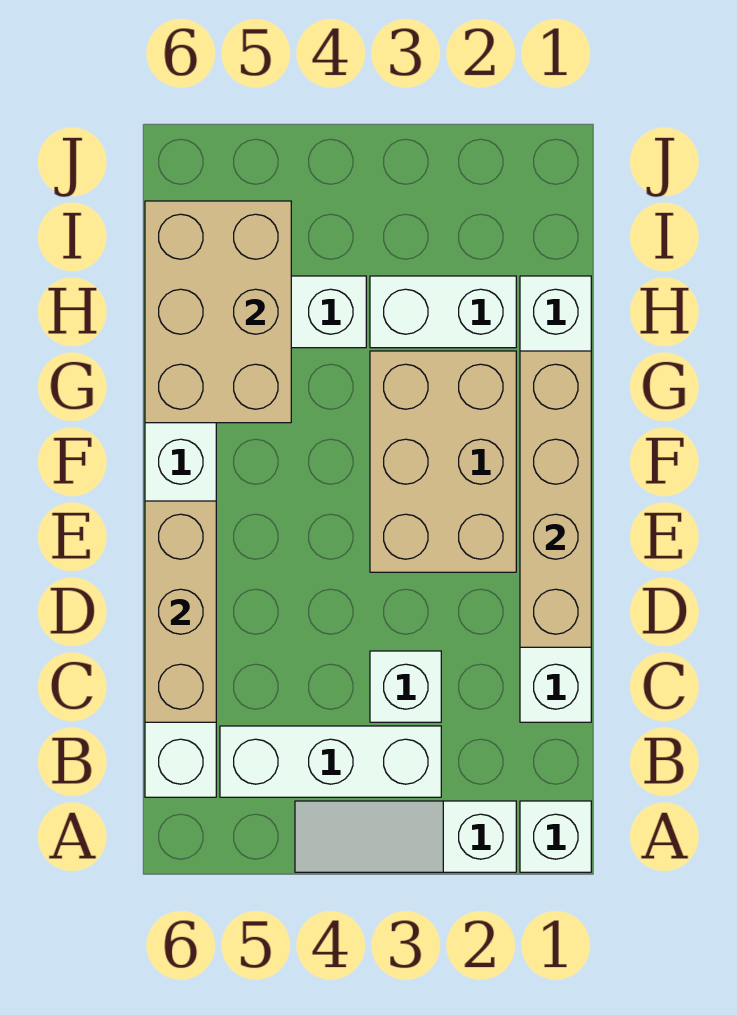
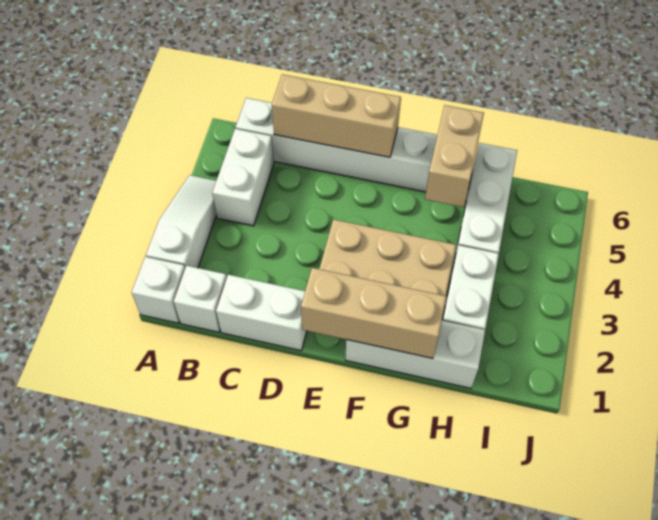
white 1x3 brick [220,726,441,797] -> white 1x2 brick [212,129,274,226]
white 1x1 brick [370,651,441,722] -> white 1x1 brick moved to [174,266,227,332]
tan 1x4 brick [520,351,591,647] -> tan 1x3 brick [301,268,447,358]
tan 2x3 brick [145,201,291,423] -> tan 1x2 brick [425,105,484,207]

